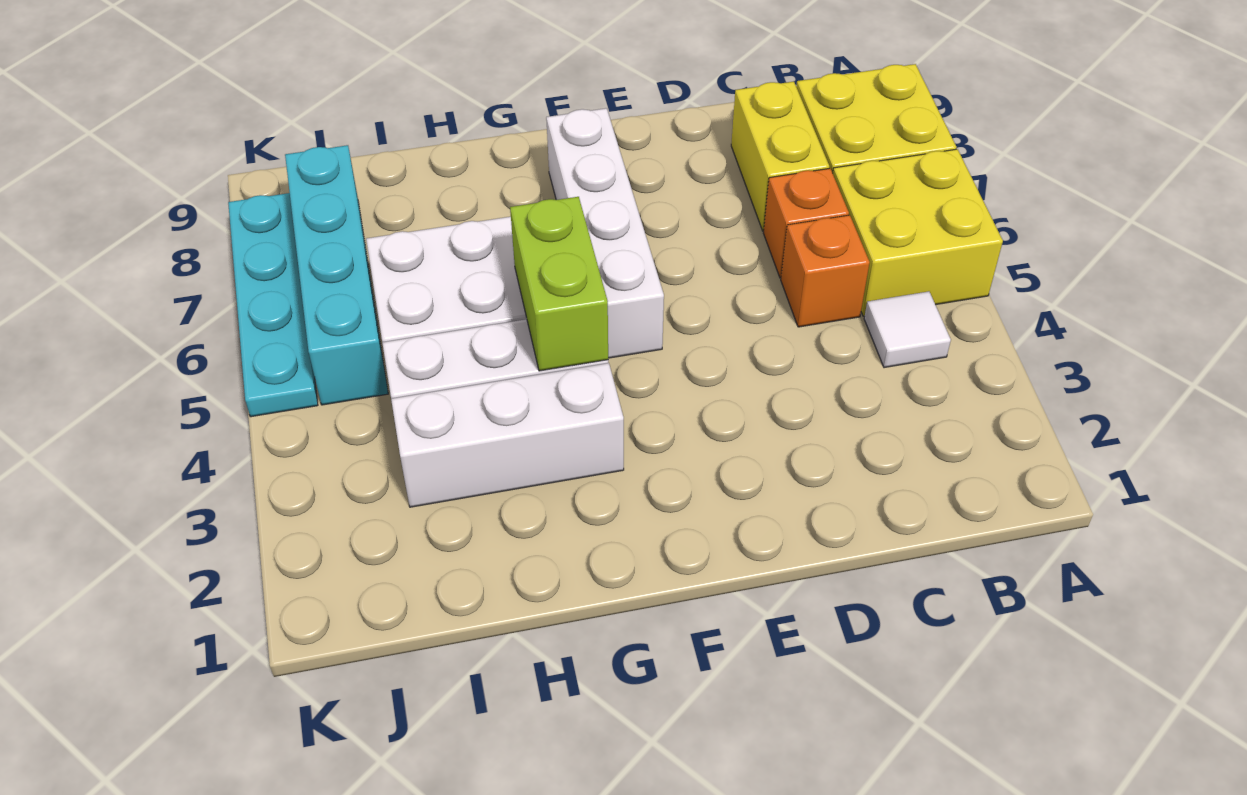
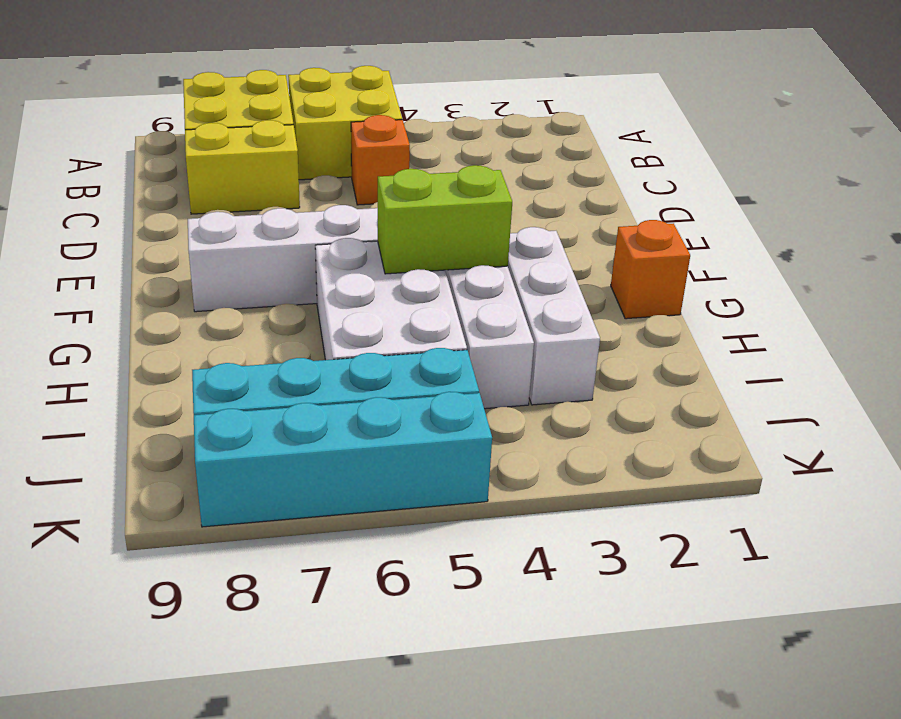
white 1x1 tile [864,291,951,368] -> none
orange 1x1 brick [763,168,849,278] -> orange 1x1 brick moved to [611,220,690,319]
cyan 1x4 plate [228,193,318,417] -> cyan 1x4 brick [194,392,492,527]

